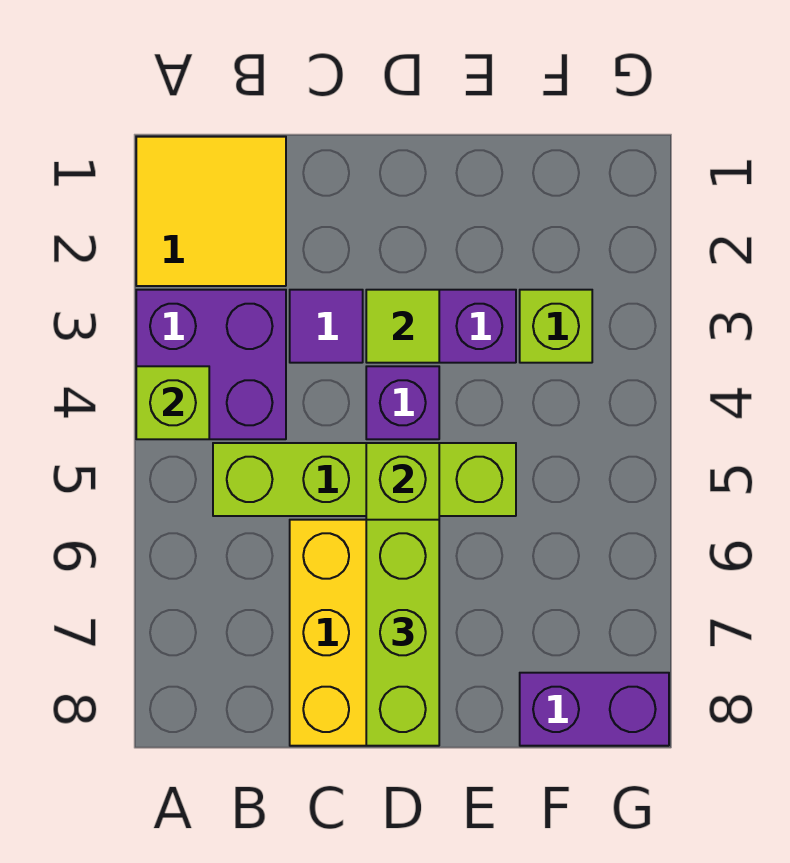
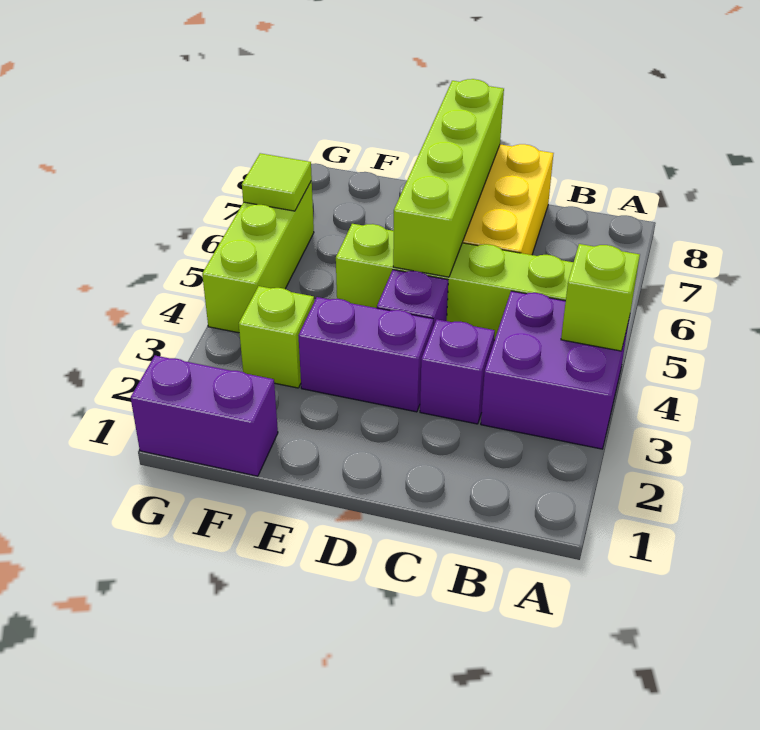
yellow 2x2 tile [136,137,286,286] -> none
purple 1x1 tile [290,290,363,363] -> purple 1x1 brick [420,319,495,424]
lime 1x1 tile [366,290,439,363] -> lime 1x1 tile moved to [242,153,312,211]
lime 1x3 brick [366,520,439,746] -> lime 1x3 brick moved to [202,181,314,333]
purple 1x2 brick [520,673,669,746] -> purple 1x2 brick moved to [131,356,278,476]

